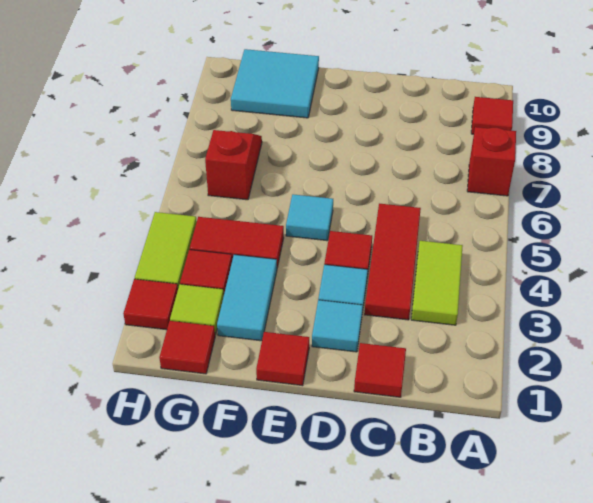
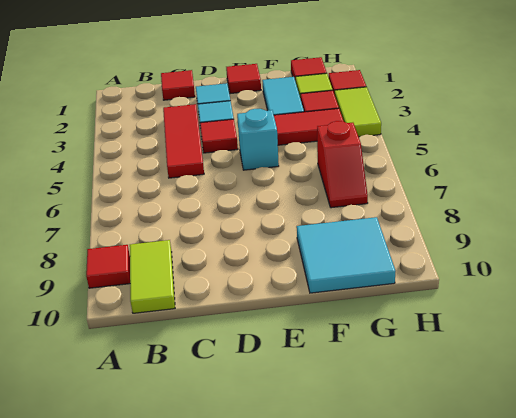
red 1x1 brick [467,127,516,196] -> none
lime 1x2 tile [411,241,463,325] -> lime 1x2 tile moved to [130,240,175,313]
cyan 1x1 tile [286,194,333,241] -> cyan 1x1 brick [237,109,279,170]

